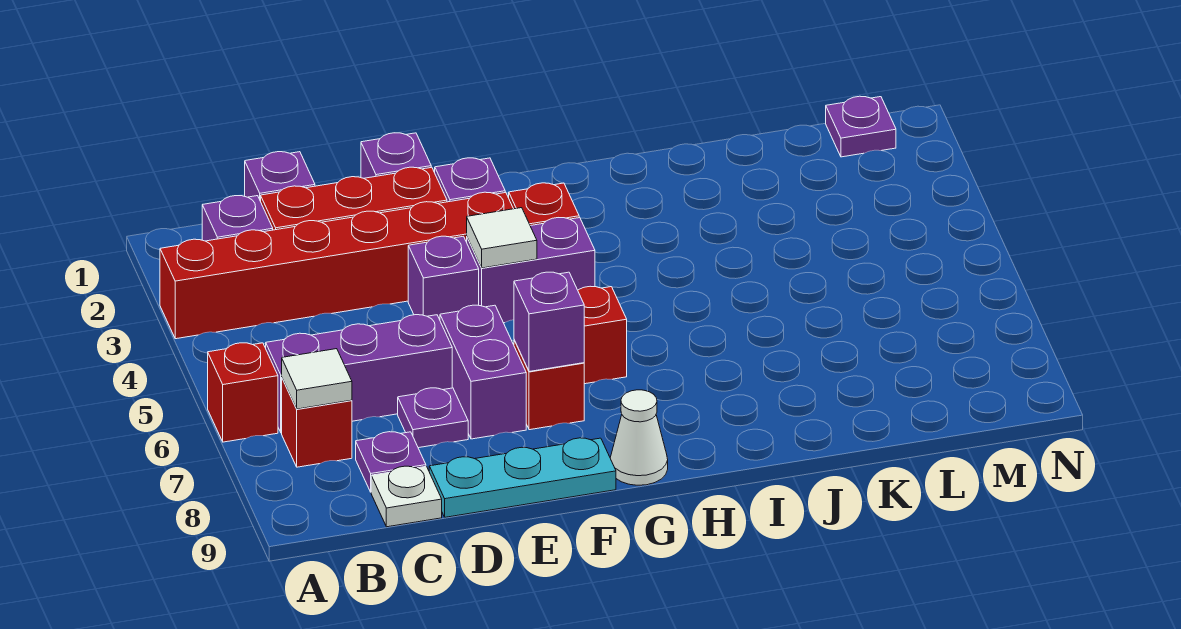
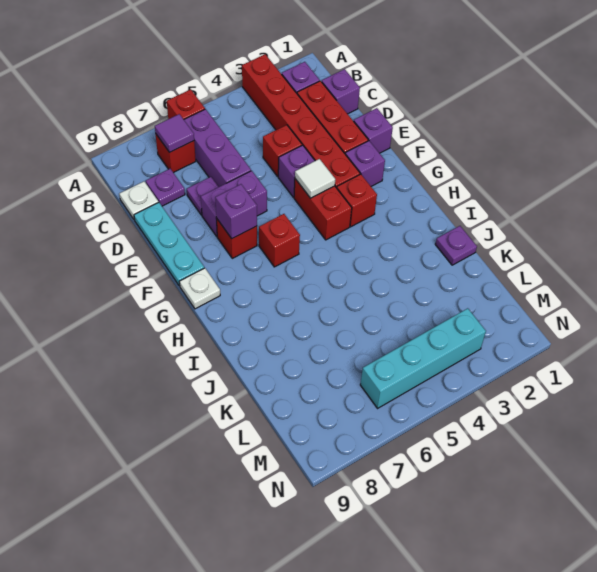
white 1x1 tile [282,349,352,409] -> purple 1x1 tile [155,114,194,152]
none -> red 1x1 brick [263,125,302,176]
purple 1x2 brick [467,218,595,323] -> red 1x2 brick [294,179,352,240]
white 1x1 cone [610,390,668,485] -> white 1x1 plate [179,268,220,309]
purple 1x1 plate [826,96,896,157] -> purple 1x1 plate moved to [435,226,477,265]
none -> cyan 1x4 brick [360,308,486,408]

